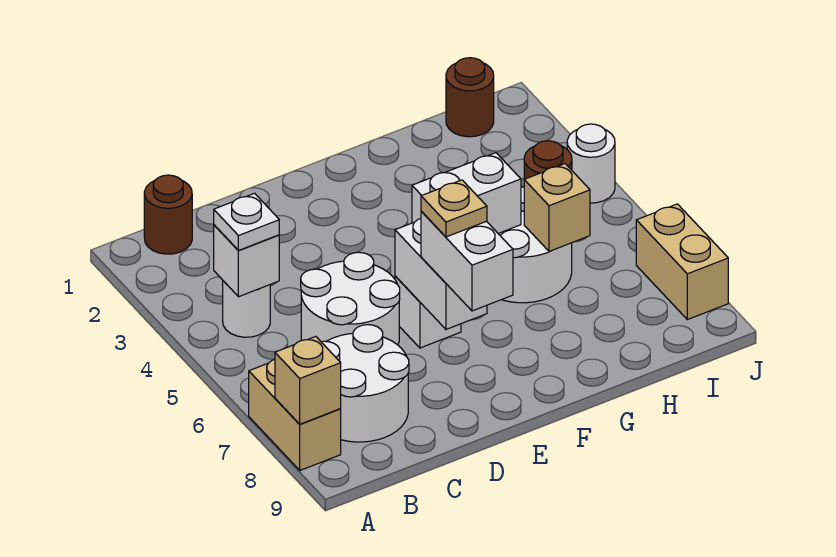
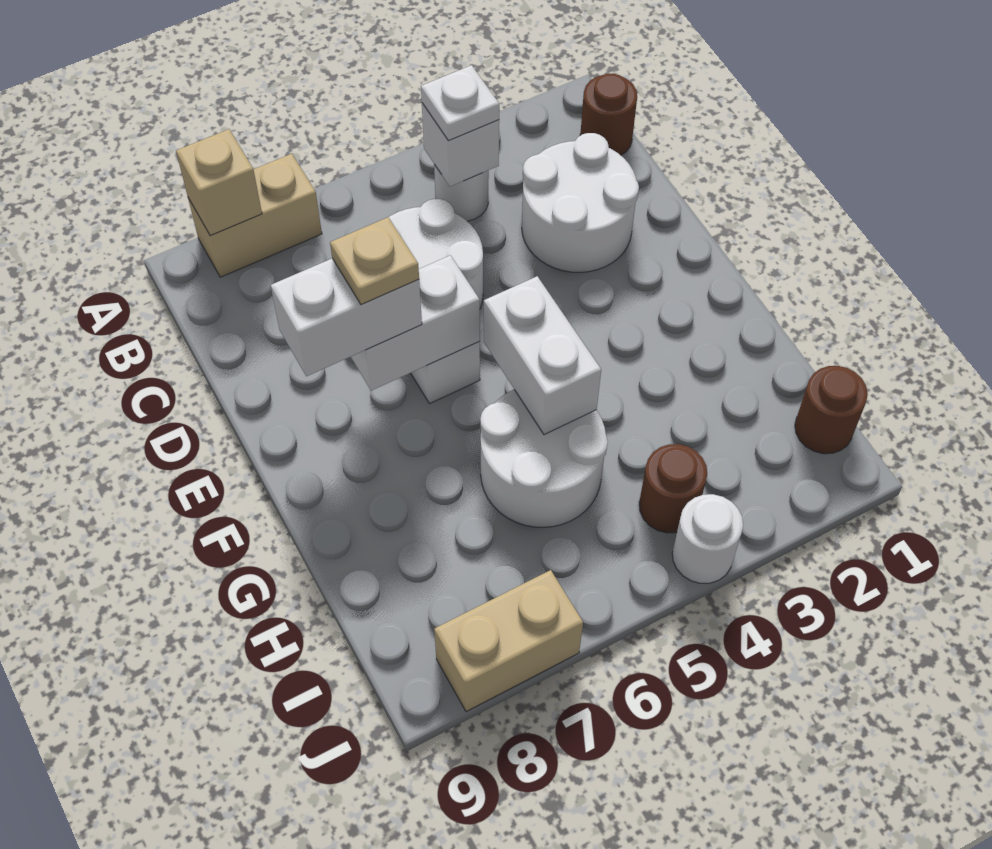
white 2x2 round brick [322,325,409,442] -> white 2x2 round brick moved to [522,133,639,273]
tan 1x1 brick [524,164,590,252] -> none

